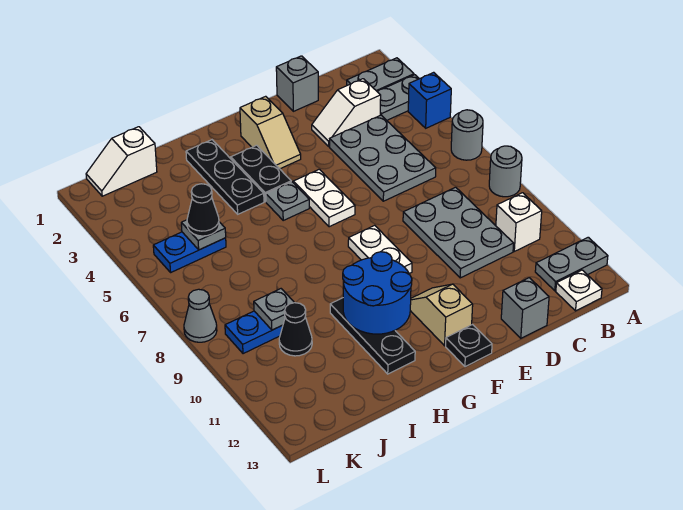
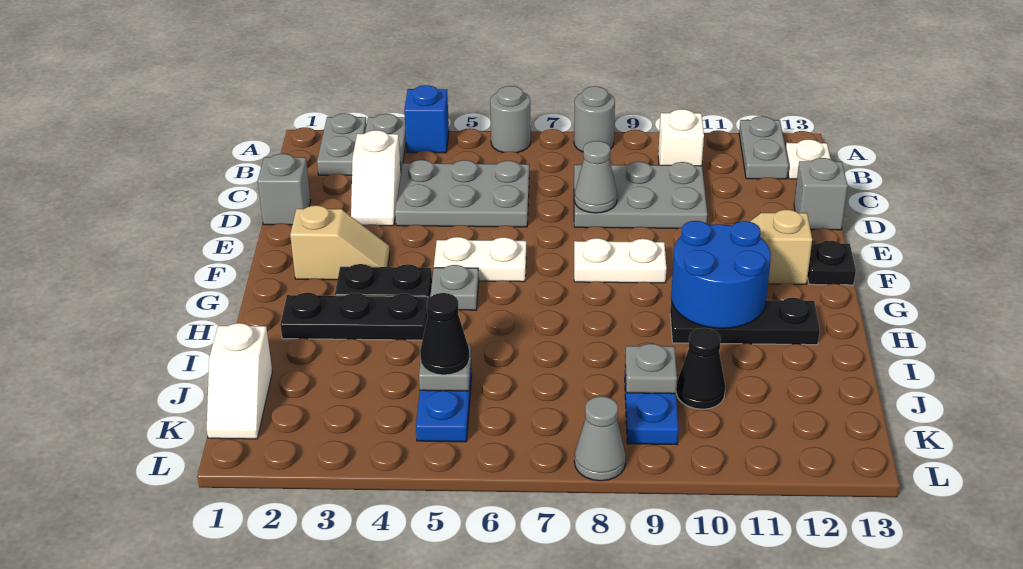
none -> grey 1x1 cone [574,141,617,213]

